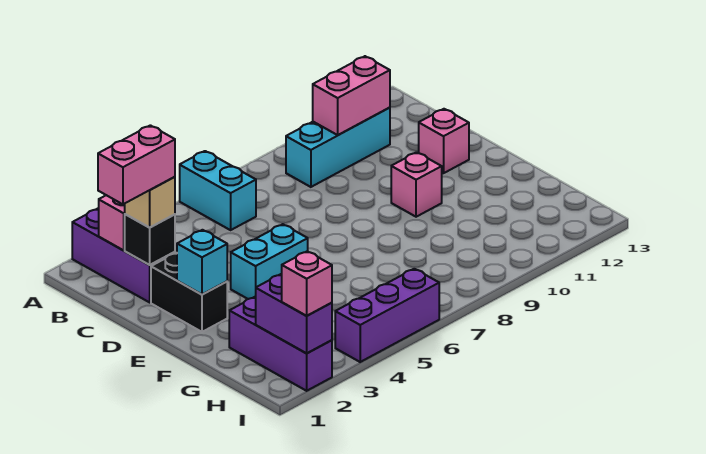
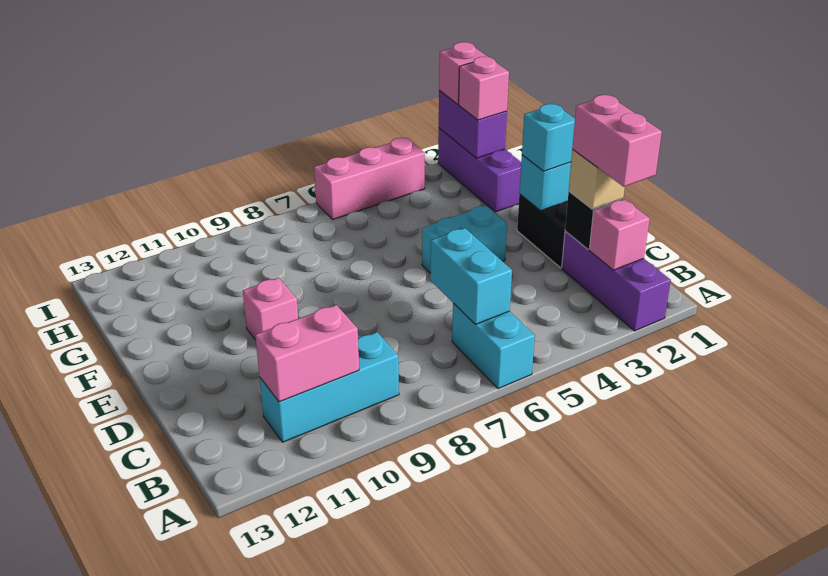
none -> cyan 1x2 brick [430,228,512,324]
pink 1x2 brick [98,125,175,204] -> pink 1x2 brick turned to [572,95,662,187]
pink 1x1 brick [419,109,469,173] -> pink 1x1 brick moved to [459,57,509,120]
none -> cyan 1x1 brick [522,104,575,171]
purple 1x3 brick [335,269,439,362] -> pink 1x3 brick [314,138,425,220]

